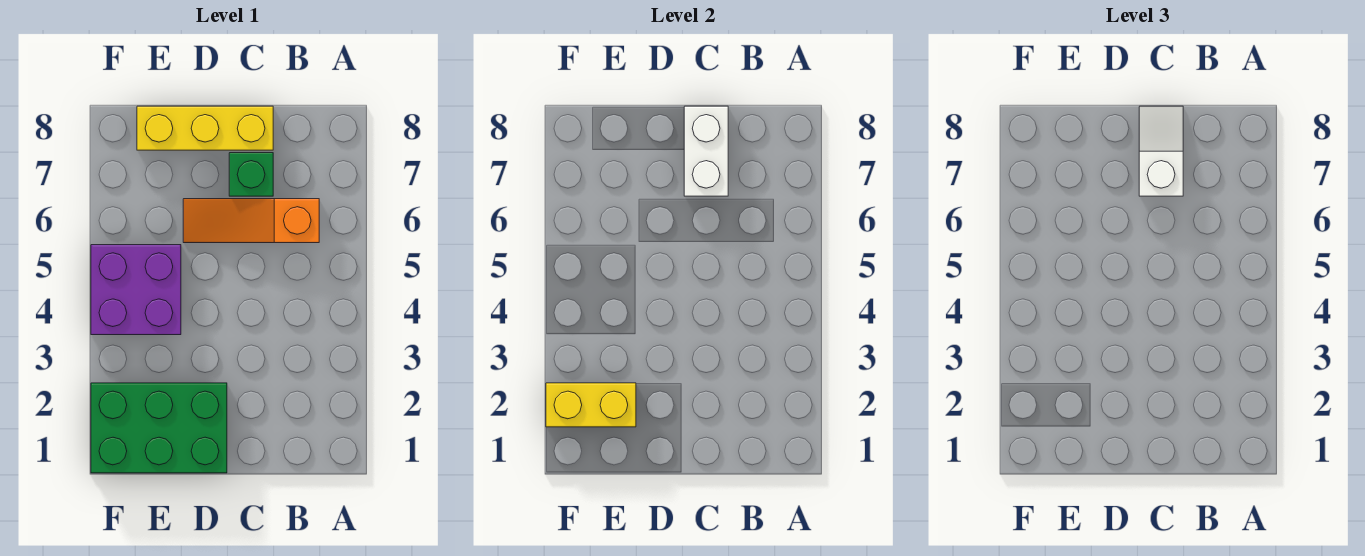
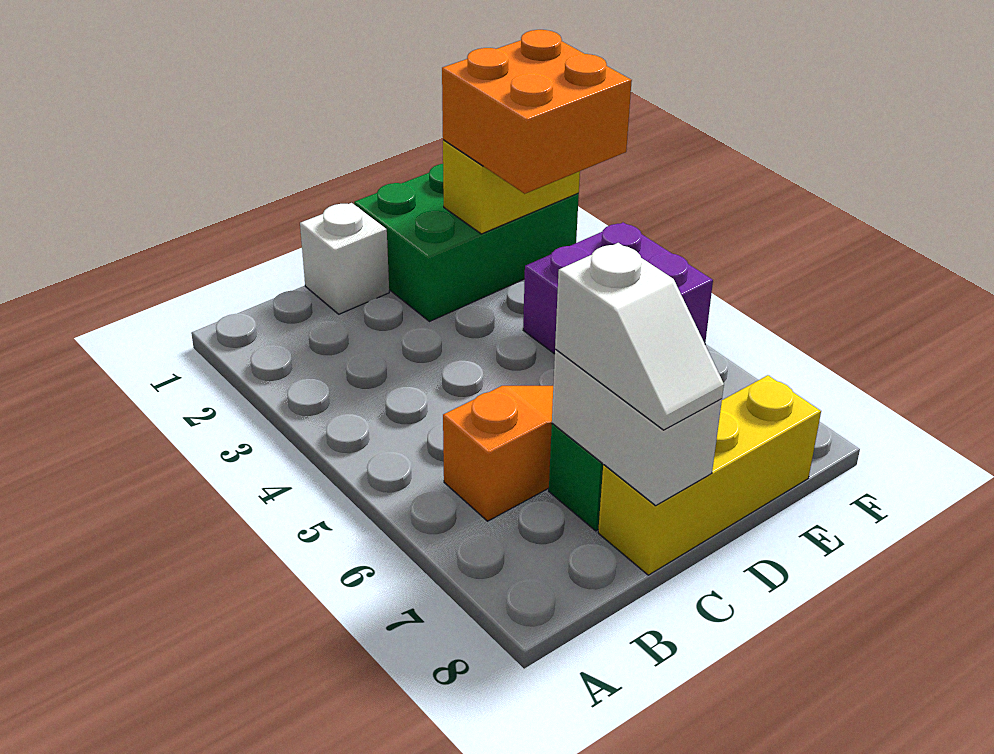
none -> white 1x1 brick [300,203,389,314]
none -> orange 2x2 brick [442,30,632,194]

